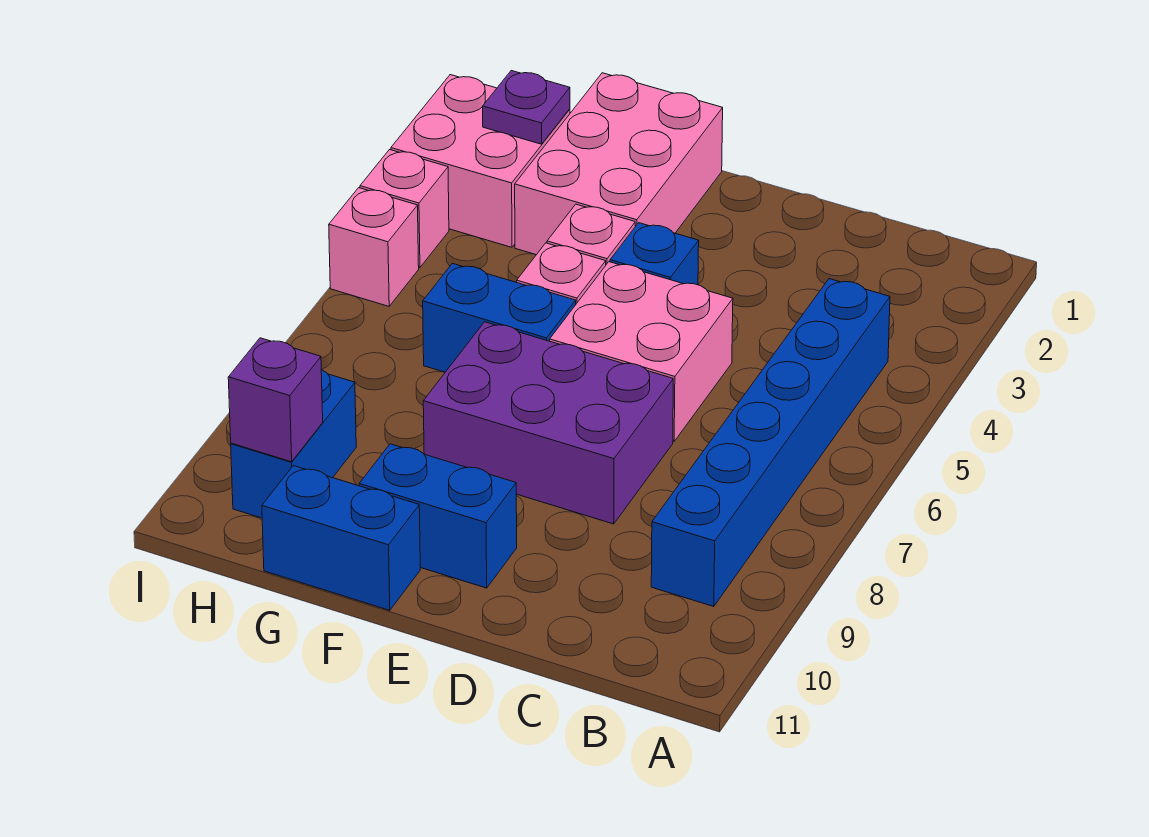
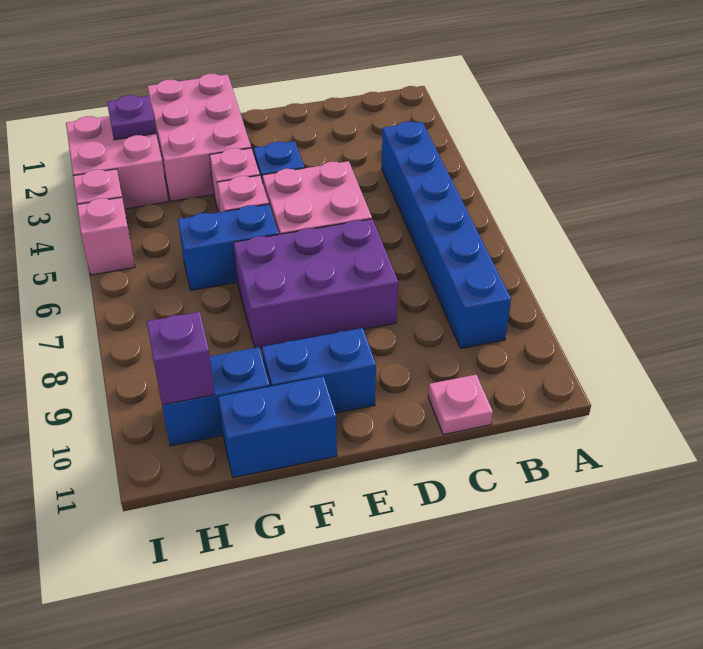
none -> pink 1x1 plate [428,375,493,435]
blue 1x2 brick [231,370,356,518] -> blue 1x2 brick turned to [162,347,270,446]

